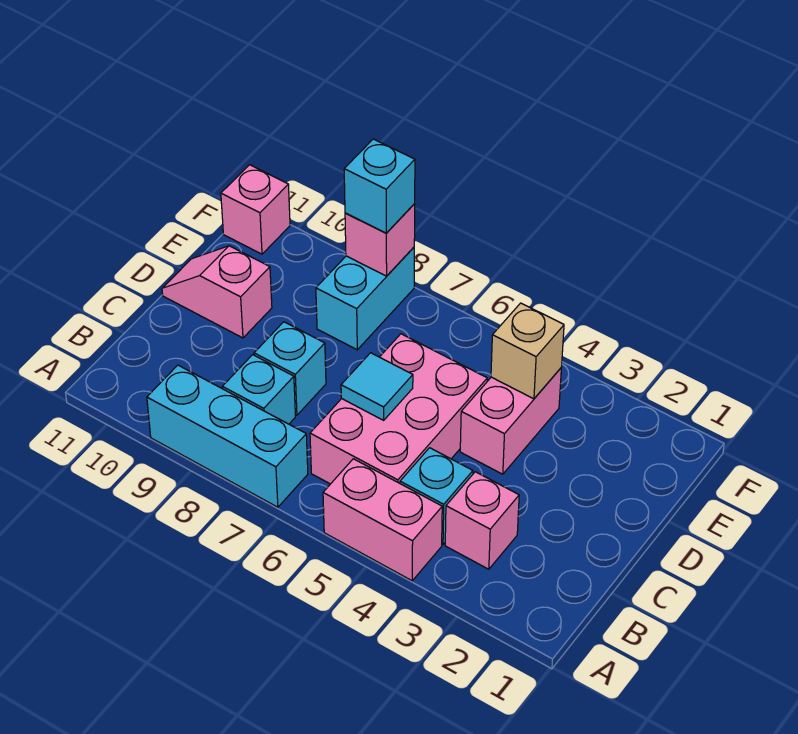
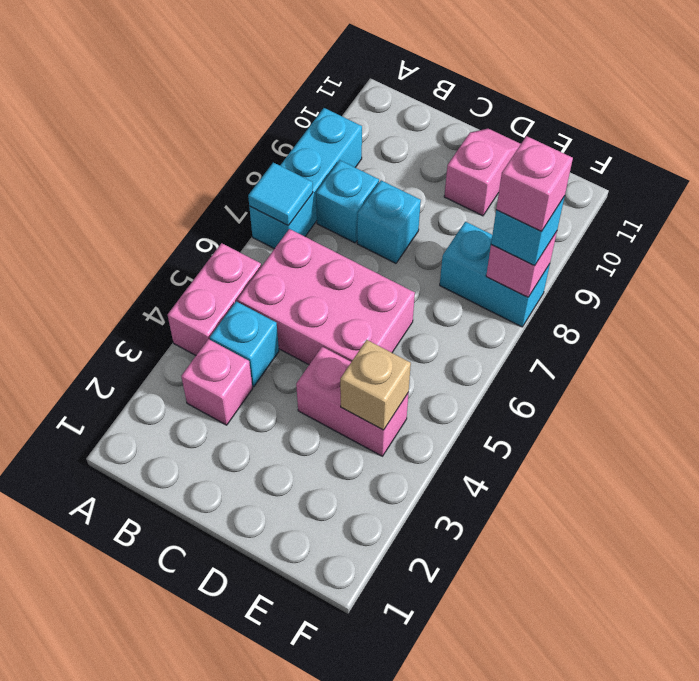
cyan 1x1 tile [341,353,413,420] -> cyan 1x1 tile moved to [248,163,313,226]
pink 1x1 brick [221,165,290,254] -> pink 1x1 brick moved to [496,136,573,232]

